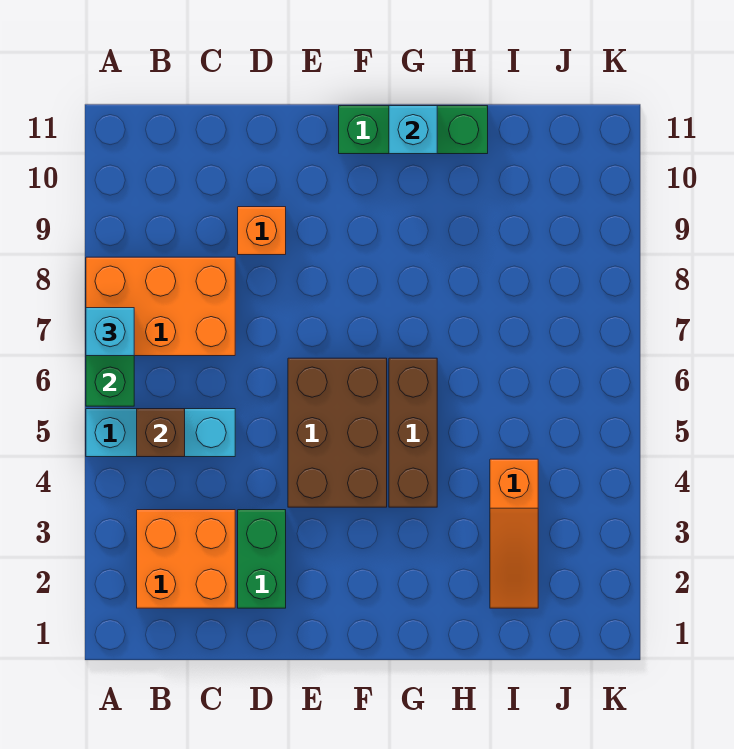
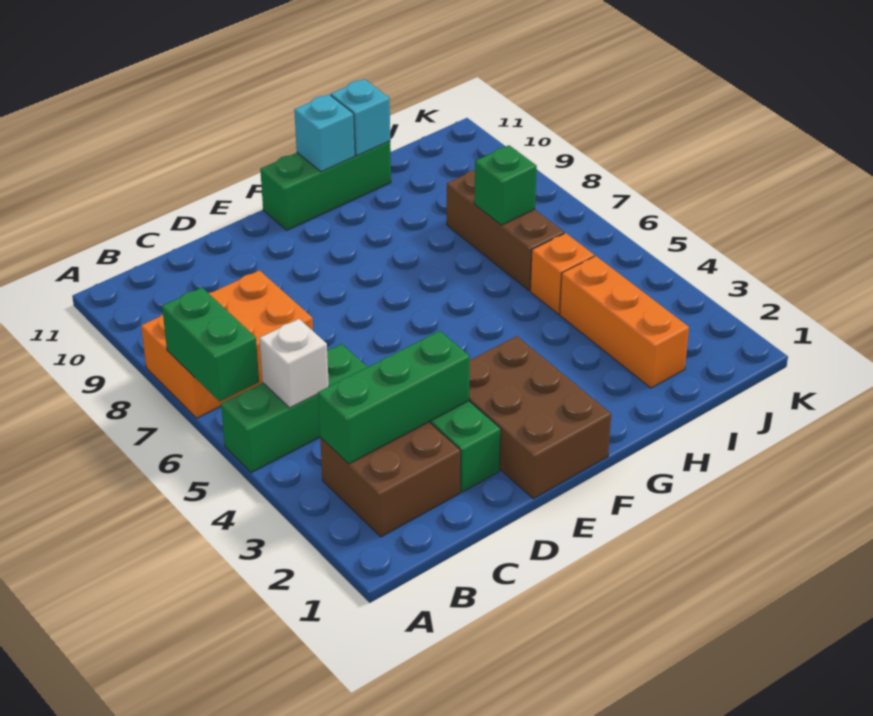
cyan 1x3 brick [86,409,235,457] -> green 1x3 brick [221,344,367,473]
cyan 1x1 brick [86,308,134,356] -> cyan 1x1 brick moved to [331,79,390,156]
orange 2x2 brick [137,510,235,608] -> brown 2x2 brick [320,422,461,537]
none -> green 1x3 brick [318,331,470,464]
brown 1x1 brick [137,409,185,457] -> white 1x1 brick [259,319,329,408]
orange 1x1 brick [238,207,286,255] -> orange 1x1 brick moved to [530,233,594,314]
brown 2x3 brick [288,358,387,507] -> brown 2x3 brick moved to [469,336,611,499]
brown 1x3 brick [389,358,437,507] -> brown 1x3 brick moved to [447,170,564,291]
orange 1x3 slope [490,459,538,608] -> orange 1x3 brick [560,256,689,388]
none -> green 1x1 brick [474,145,537,225]

